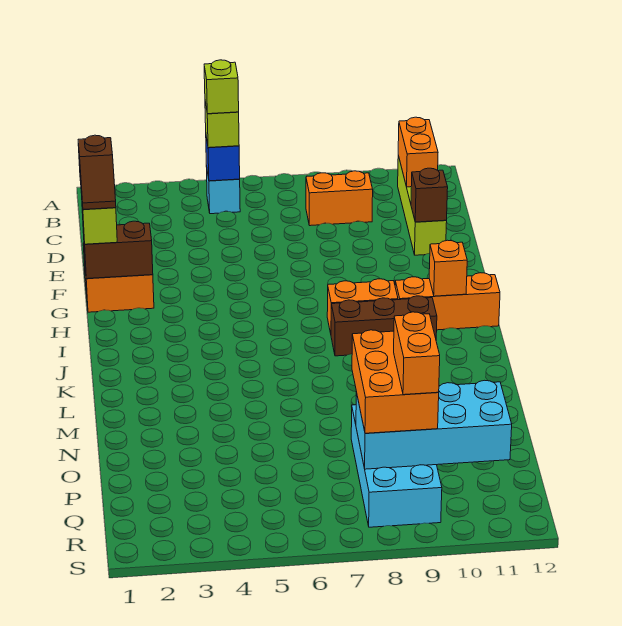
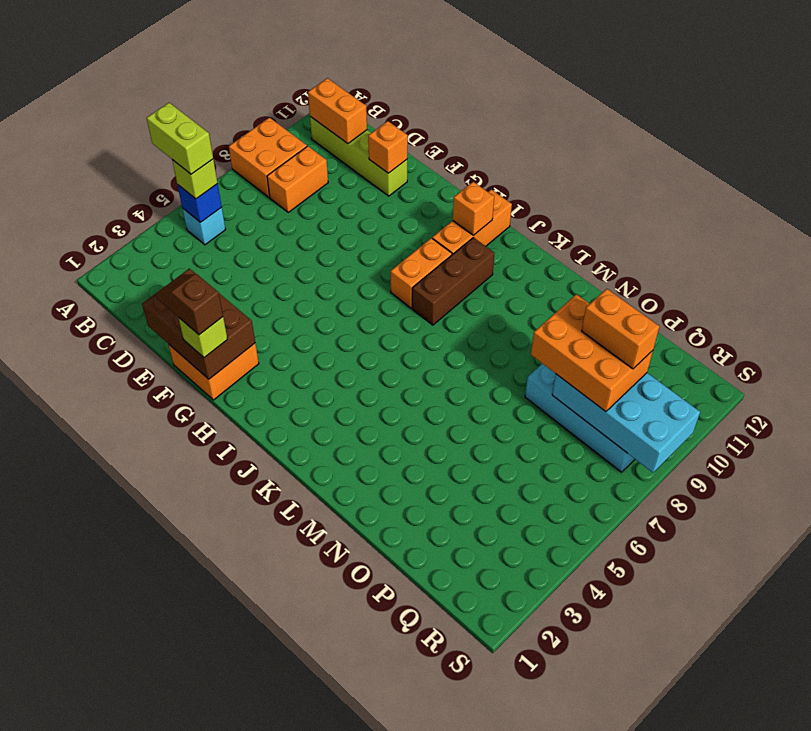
none -> orange 2x2 brick [229,118,307,197]
lime 1x1 brick [204,60,239,114] -> lime 1x2 brick [147,103,213,174]
brown 1x1 brick [411,168,448,222] -> orange 1x1 brick [368,121,408,173]
brown 1x2 slope [78,135,116,210] -> brown 1x2 slope turned to [156,274,223,335]
brown 1x2 brick [83,221,153,279] -> brown 2x3 brick [142,269,255,379]
cyan 2x4 brick [356,380,512,469] -> cyan 2x4 brick turned to [552,373,700,473]

